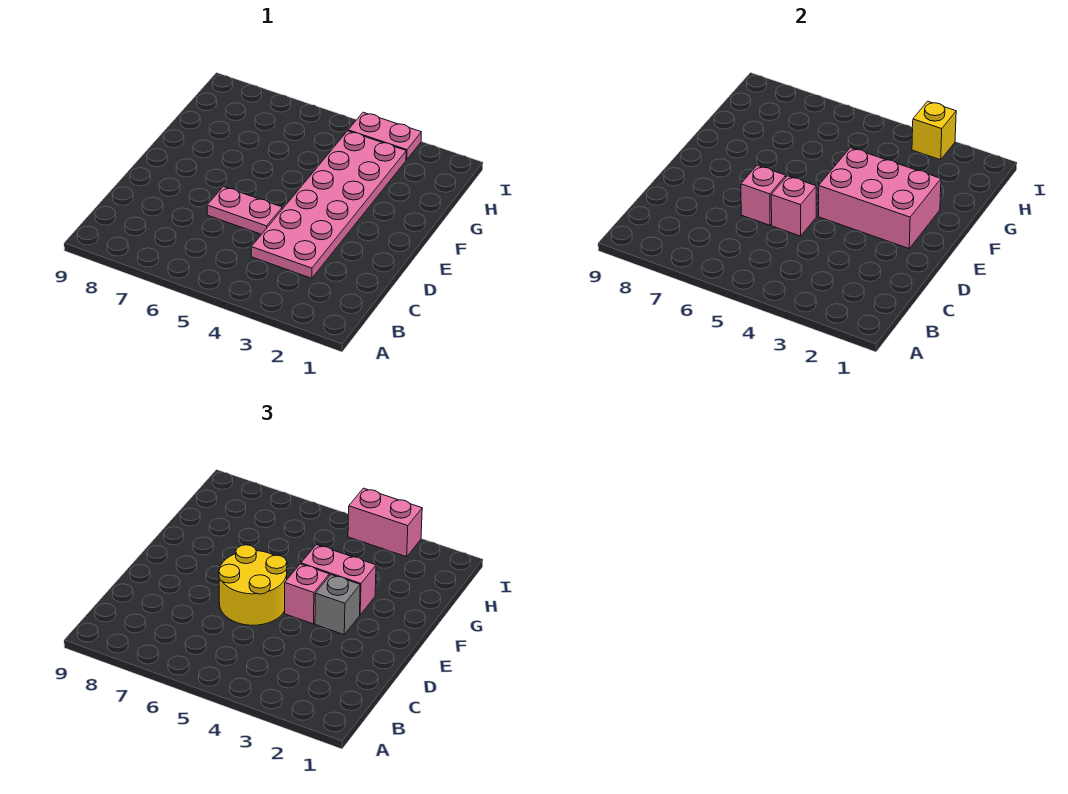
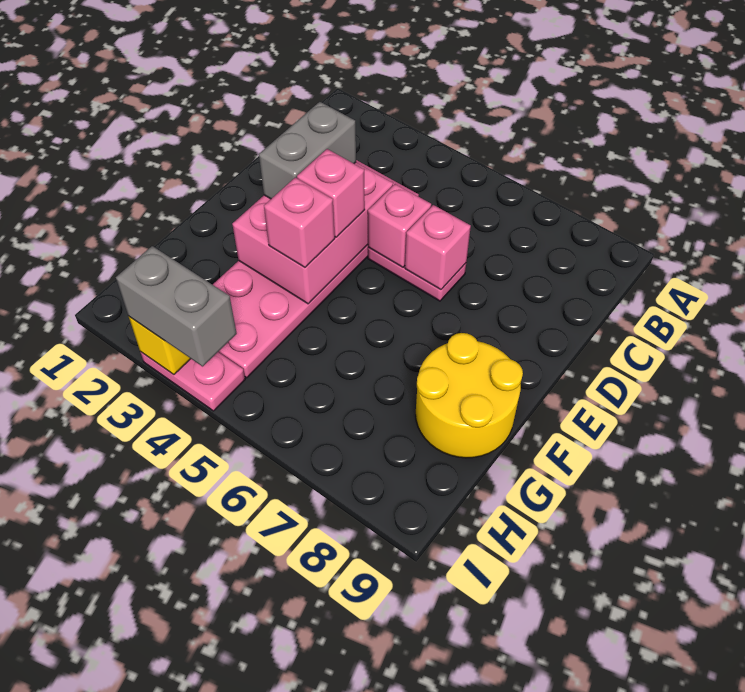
yellow 2x2 round brick [219,545,287,625] -> yellow 2x2 round brick moved to [416,333,523,458]
pink 2x3 brick [819,148,941,248] -> pink 2x3 brick turned to [232,162,393,304]
grey 1x1 brick [315,575,360,635] -> grey 1x2 brick [259,102,356,199]
pink 1x2 brick [301,545,376,615] -> pink 1x1 brick [264,177,335,267]
pink 1x2 brick [348,488,422,557] -> grey 1x2 brick [116,246,237,366]

